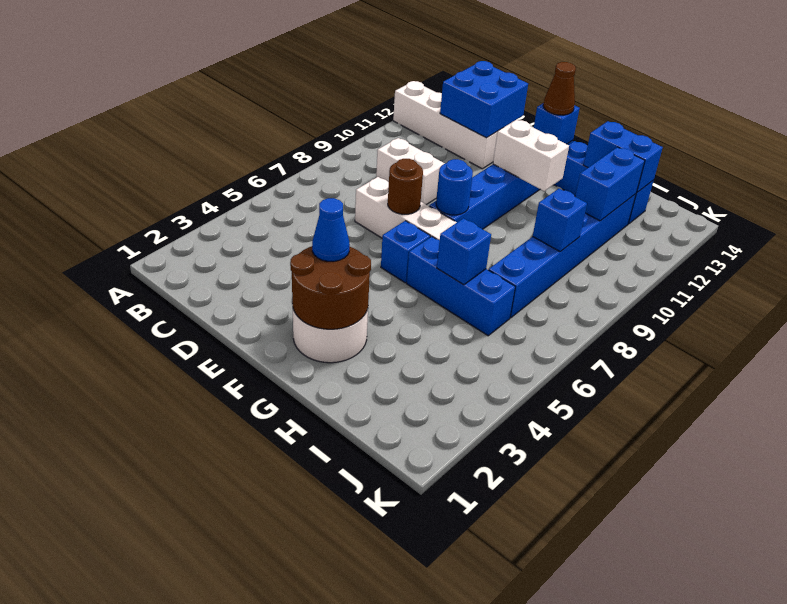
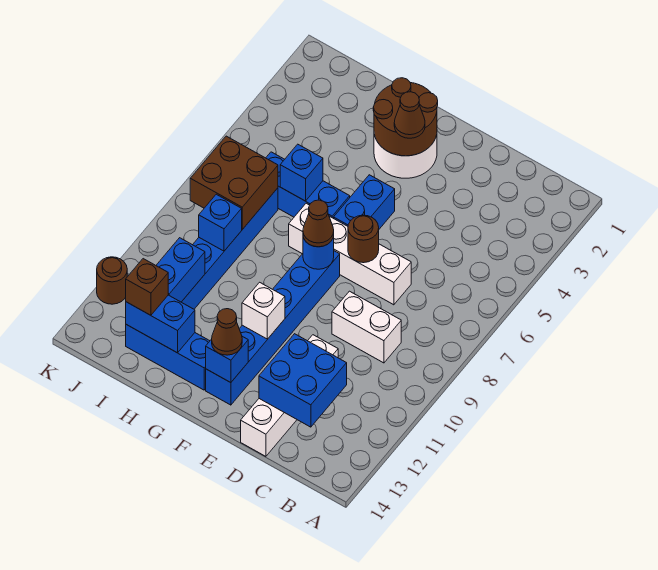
white 1x4 brick [393,81,498,169] -> white 1x4 brick turned to [241,335,338,456]
blue 1x1 cone [312,198,350,261] -> brown 1x1 cone [394,92,425,138]
blue 1x1 brick [381,221,430,283] -> blue 1x2 brick [334,175,395,229]
none -> brown 1x1 cone [303,200,334,247]
white 1x2 brick [493,119,569,191] -> white 1x1 brick [242,282,285,339]
none -> brown 2x2 brick [190,136,278,229]
none -> brown 1x1 brick [126,259,168,315]
none -> brown 1x1 round brick [97,257,127,304]

